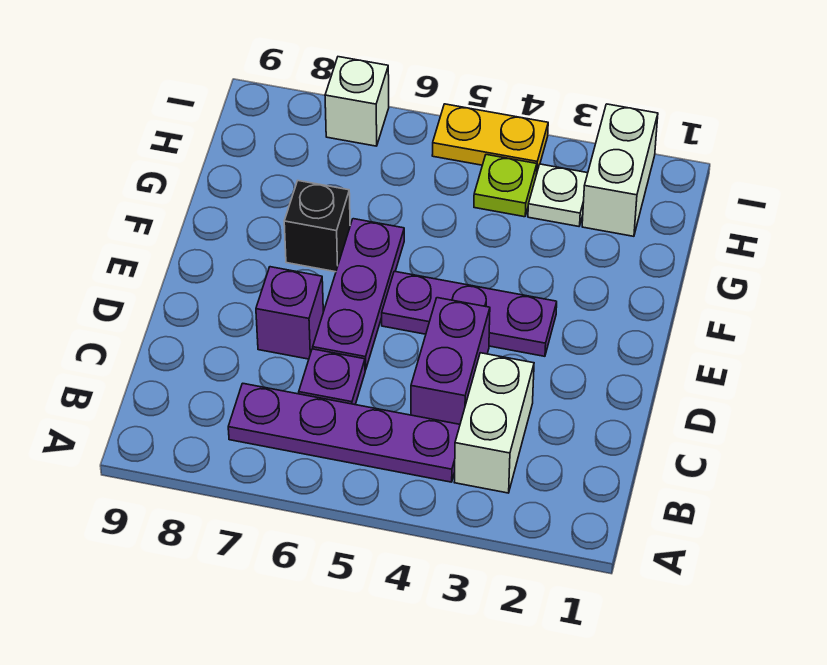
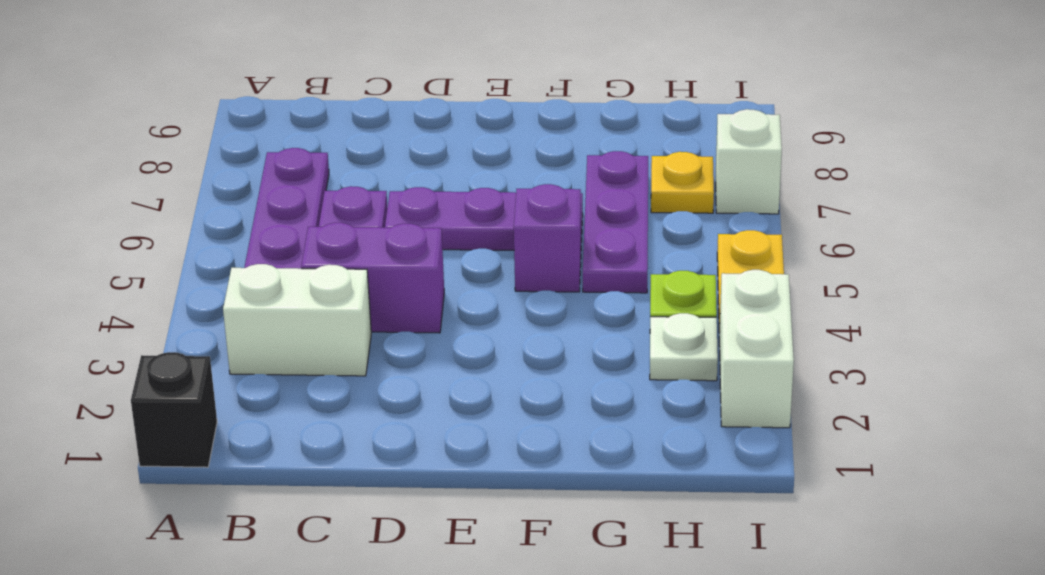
purple 1x1 brick [256,267,323,359] -> purple 1x1 brick moved to [514,184,581,292]
purple 1x3 plate [382,271,557,356] -> purple 1x3 plate moved to [583,151,648,293]
black 1x1 brick [284,181,350,272] -> black 1x1 brick moved to [131,352,217,467]
white 1x2 brick [582,104,658,236] -> white 1x2 brick turned to [719,270,794,428]
none -> yellow 1x1 plate [651,152,714,213]

